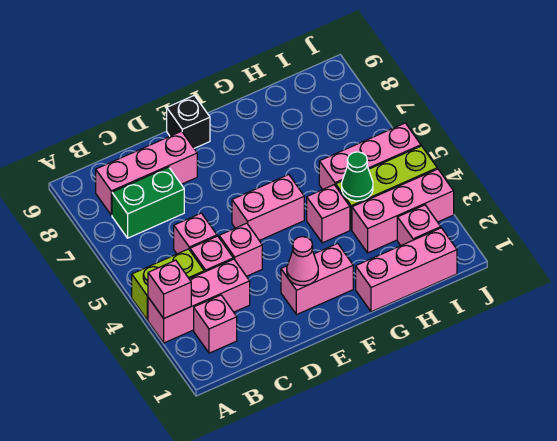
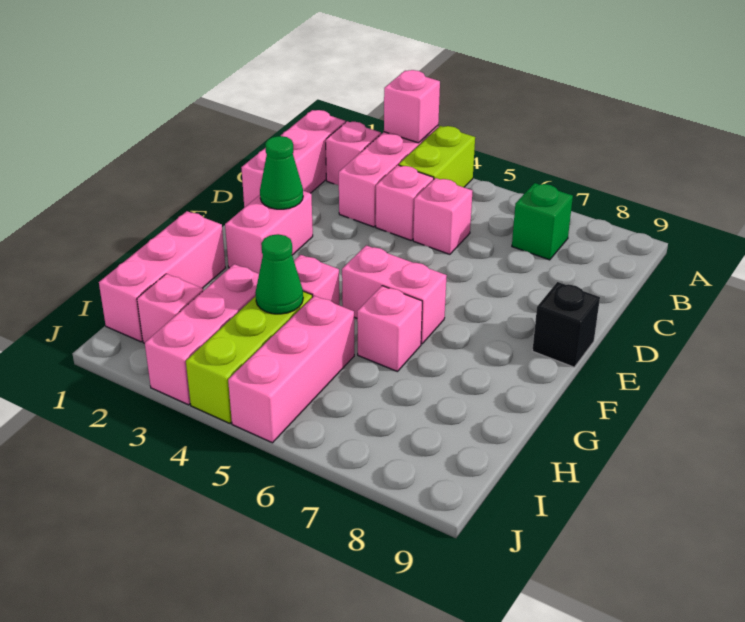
green 1x2 brick [112,167,184,238] -> green 1x1 brick [512,183,573,260]
pink 1x3 brick [96,131,197,215] -> pink 1x3 brick moved to [241,110,345,207]
pink 1x1 brick [219,223,262,276] -> pink 1x1 brick moved to [357,286,422,372]
pink 1x1 cone [287,237,318,286] -> green 1x1 cone [260,136,303,209]
pink 1x2 brick [232,175,304,240] -> pink 1x2 brick turned to [342,245,447,344]

